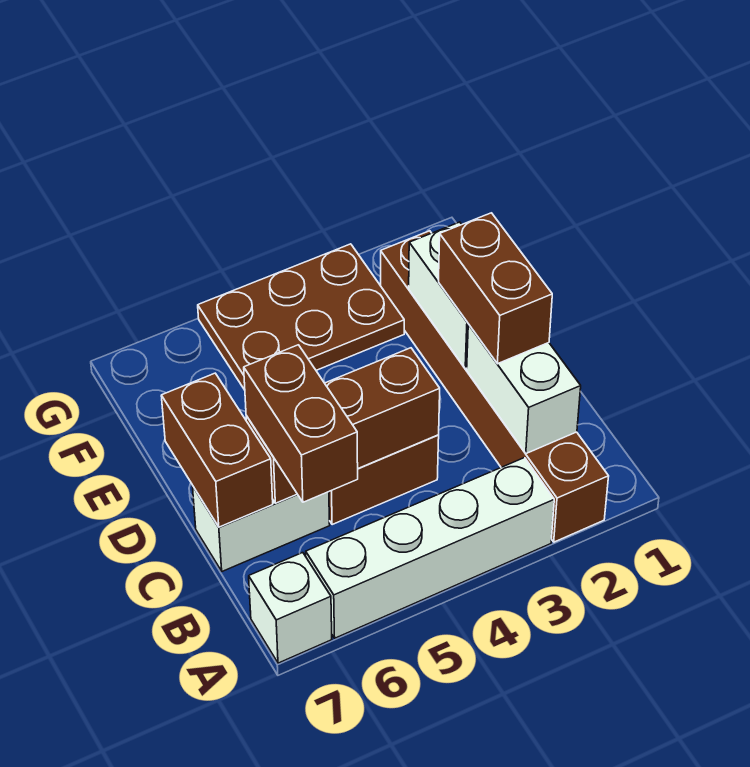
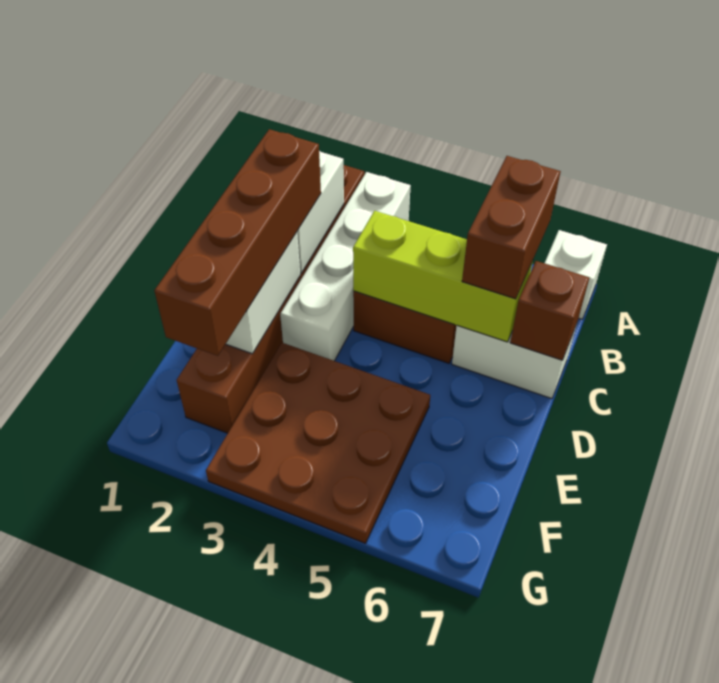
white 1x4 brick [306,458,554,638] -> white 1x4 brick turned to [280,172,411,361]
brown 1x2 brick [439,213,552,364] -> brown 1x4 brick [154,129,321,356]
brown 1x3 brick [246,348,440,503] -> lime 1x3 brick [353,211,533,342]
brown 1x2 brick [161,373,273,527] -> brown 1x1 brick [510,261,589,360]
brown 2x3 plate [198,244,404,390] -> brown 3x3 plate [206,343,430,543]

